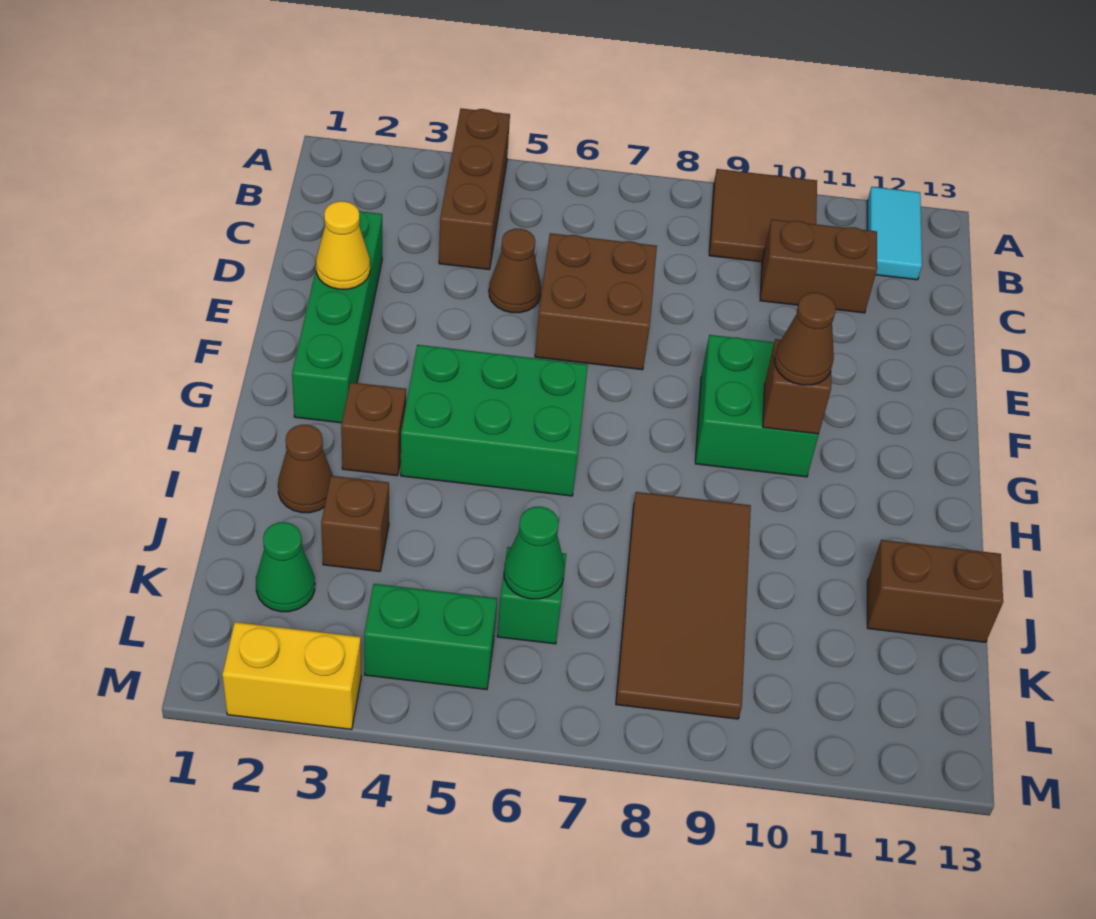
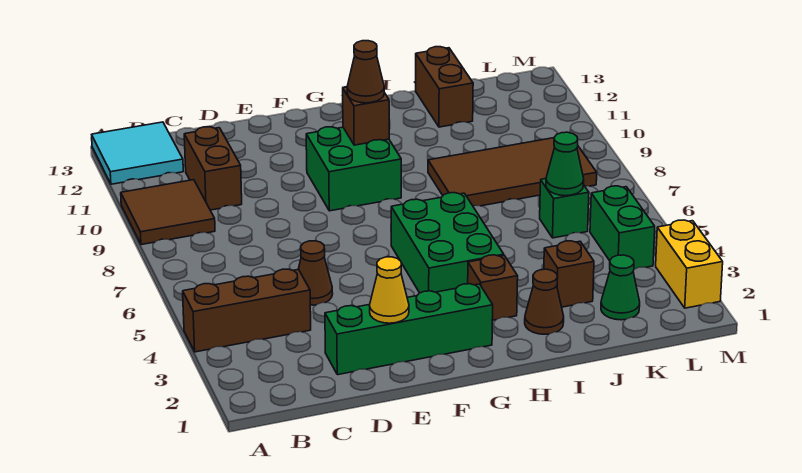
cyan 1x2 tile [867,187,922,280] -> cyan 2x2 tile [92,122,183,184]
brown 2x2 brick [535,233,657,370] -> none

